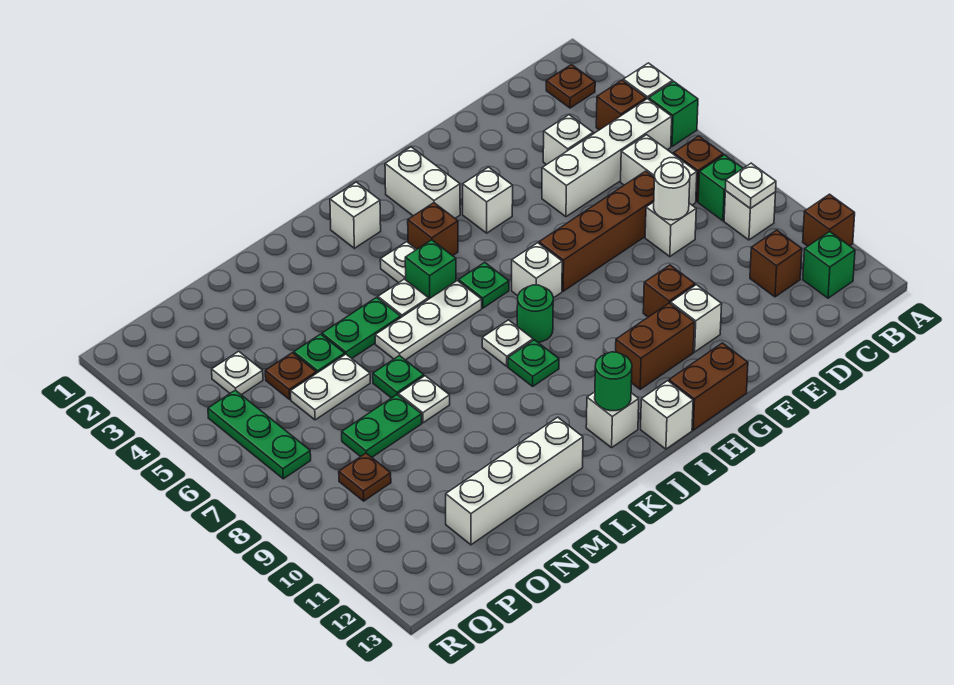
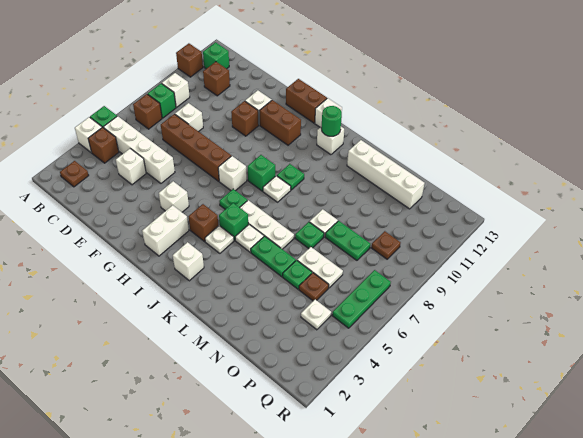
white 1x1 plate [726,163,776,209] -> none
white 1x2 brick [621,135,697,205] -> none
white 1x1 round brick [654,162,690,220] -> none
green 1x1 round brick [517,285,553,342] -> green 1x1 brick [248,155,275,191]

